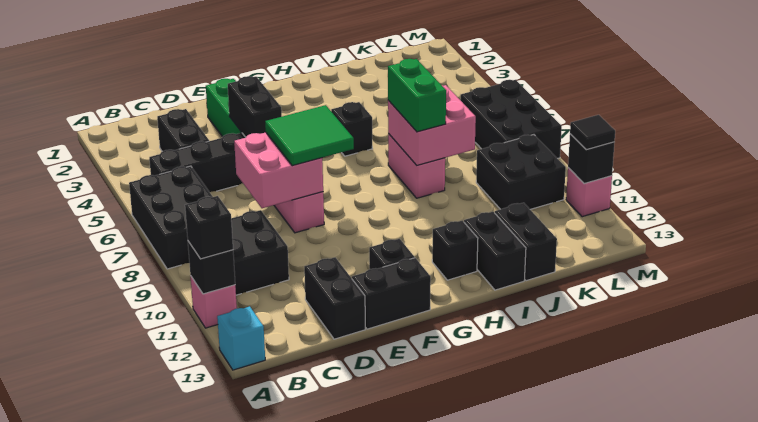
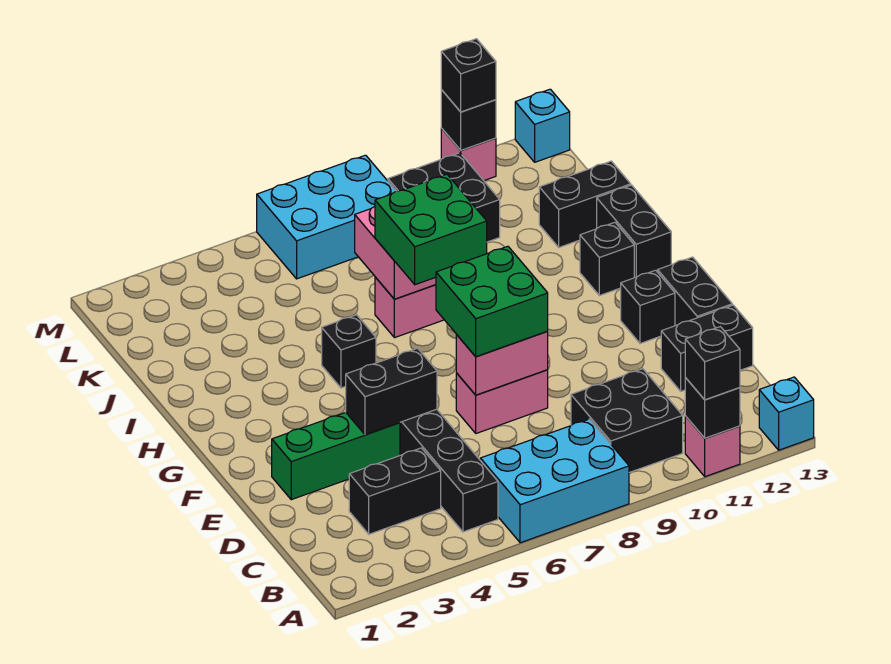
black 2x3 brick [129,166,213,269] -> cyan 2x3 brick [480,419,629,543]
pink 2x2 brick [234,132,323,208] -> pink 1x2 brick [456,332,548,395]
green 2x2 tile [265,105,354,166] -> green 2x2 brick [436,246,548,357]
green 1x2 brick [388,59,446,132] -> green 2x2 brick [375,174,487,285]
black 1x2 brick [464,212,526,290] -> black 1x2 brick turned to [597,185,671,278]
black 2x3 brick [461,80,562,159] -> cyan 2x3 brick [257,155,396,279]
black 1x1 tile [570,115,615,150] -> black 1x1 brick [441,39,496,112]
none -> cyan 1x1 brick [515,89,570,162]

